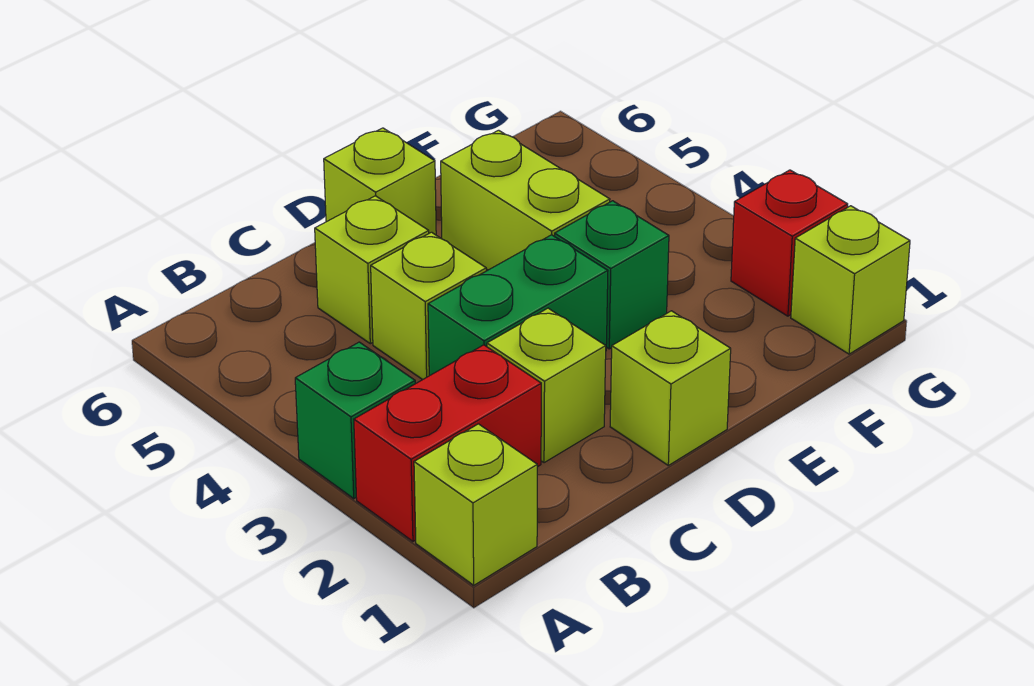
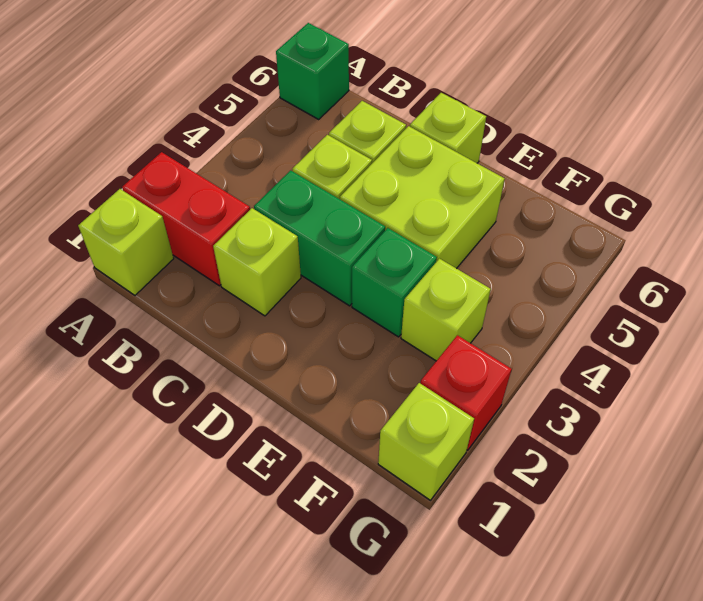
green 1x1 brick [295,342,415,499] -> green 1x1 brick moved to [276,23,349,119]
lime 1x1 brick [610,311,731,465] -> lime 1x1 brick moved to [401,259,491,361]
lime 1x2 brick [441,130,610,270] -> lime 2x2 brick [340,126,505,269]

